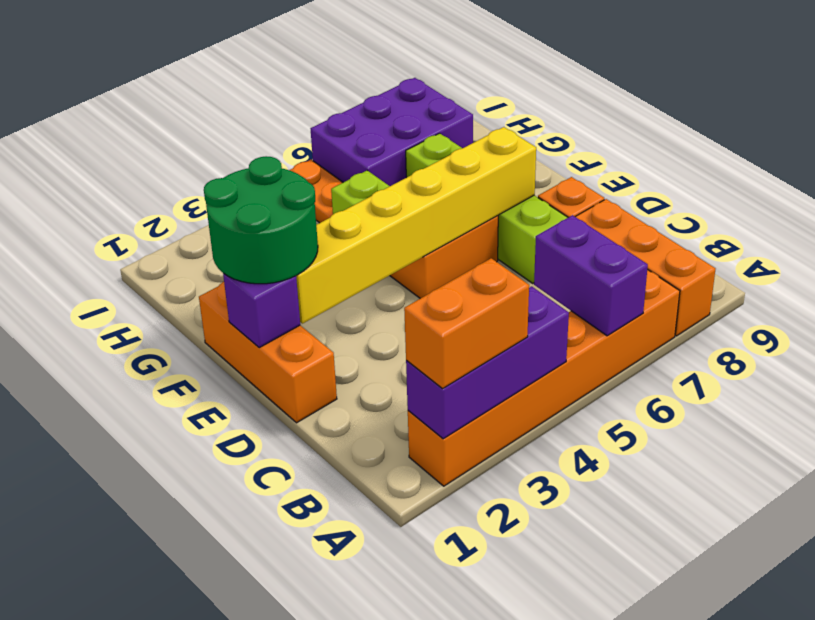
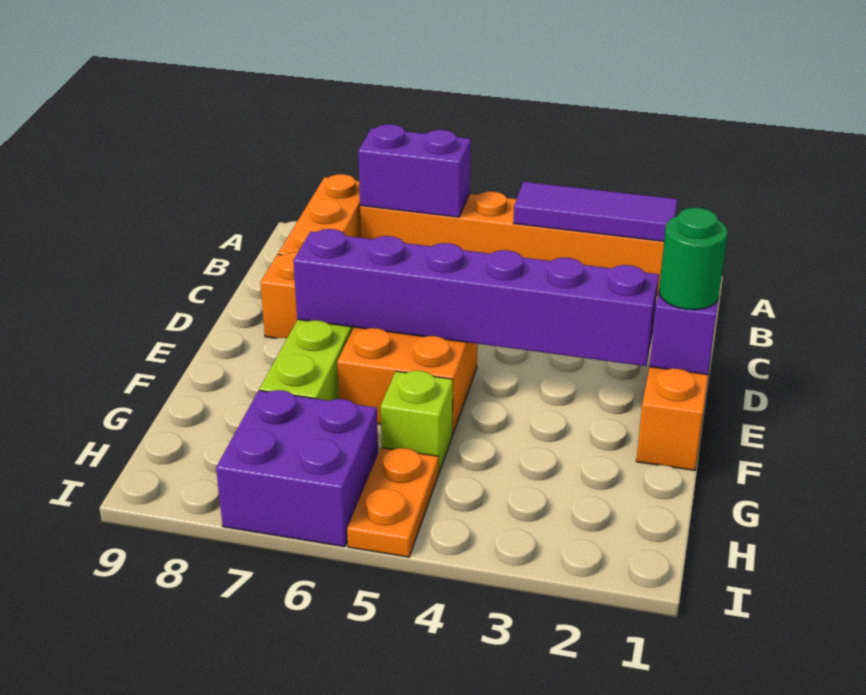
purple 1x3 brick [406,286,569,439] -> purple 1x3 tile [514,182,677,241]
orange 1x2 brick [404,258,529,389] -> none
purple 1x2 brick [534,215,648,336] -> purple 1x2 brick turned to [358,124,471,217]
green 2x2 round brick [204,156,318,284] -> green 1x1 round brick [659,208,728,310]
yellow 1x6 brick [296,127,536,324] -> purple 1x6 brick [293,229,659,366]
purple 2x3 brick [311,78,473,186] -> purple 2x2 brick [216,390,378,547]

